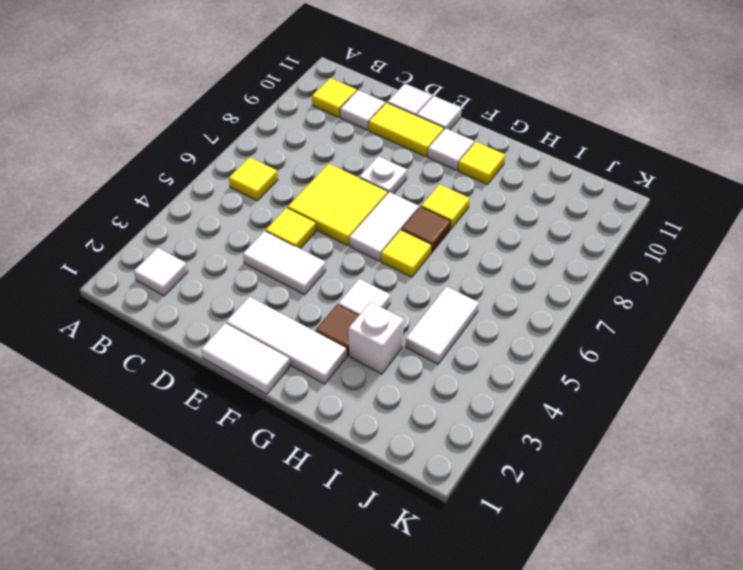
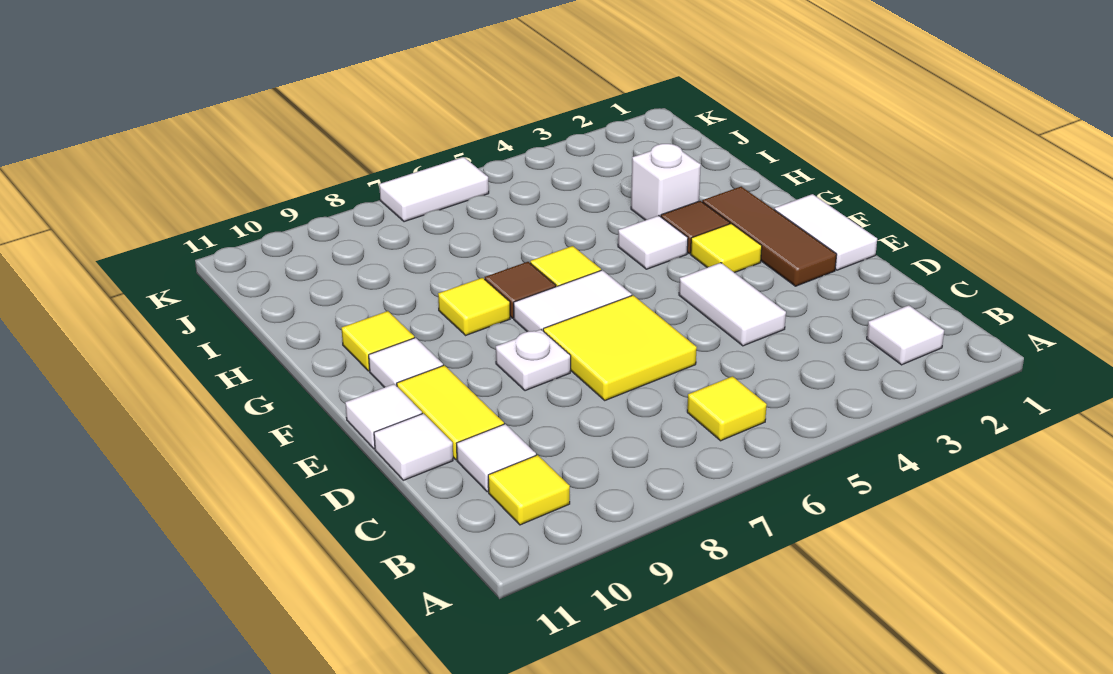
yellow 1x1 tile [266,208,316,249] -> yellow 1x1 tile moved to [691,223,762,273]
white 1x3 tile [226,297,347,384] -> brown 1x3 tile [702,187,837,286]
white 1x2 tile [405,287,479,364] -> white 1x2 tile moved to [379,157,489,222]

